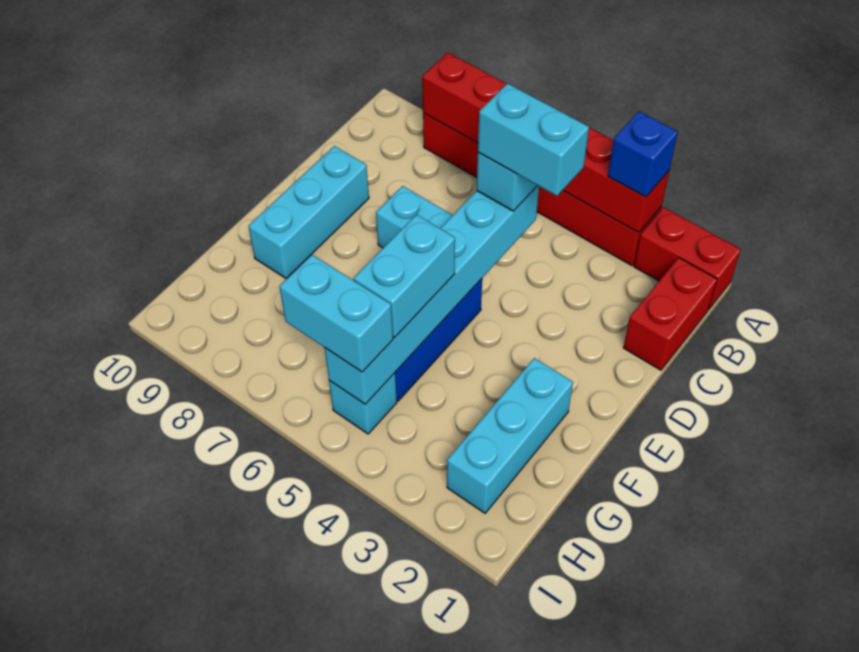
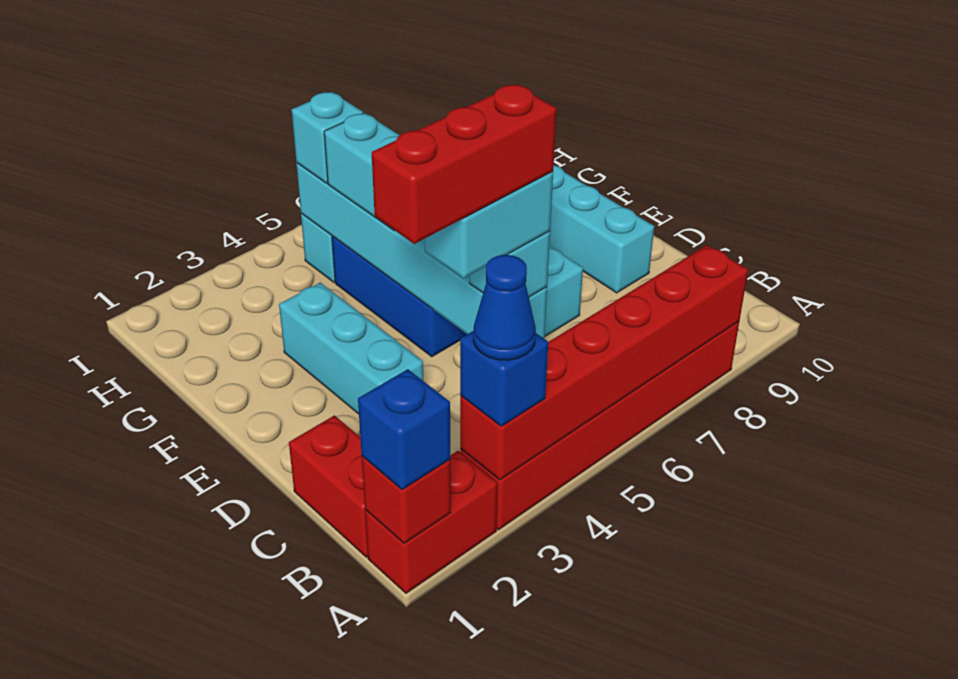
none -> red 1x1 brick [362,456,451,543]
none -> blue 1x1 brick [358,369,450,490]
none -> blue 1x1 cone [473,255,536,360]
none -> red 1x3 brick [372,84,557,244]
cyan 1x3 brick [447,358,573,513] -> cyan 1x3 brick moved to [279,283,423,414]
cyan 1x2 brick [279,255,393,372] -> cyan 1x1 brick [292,92,363,183]

